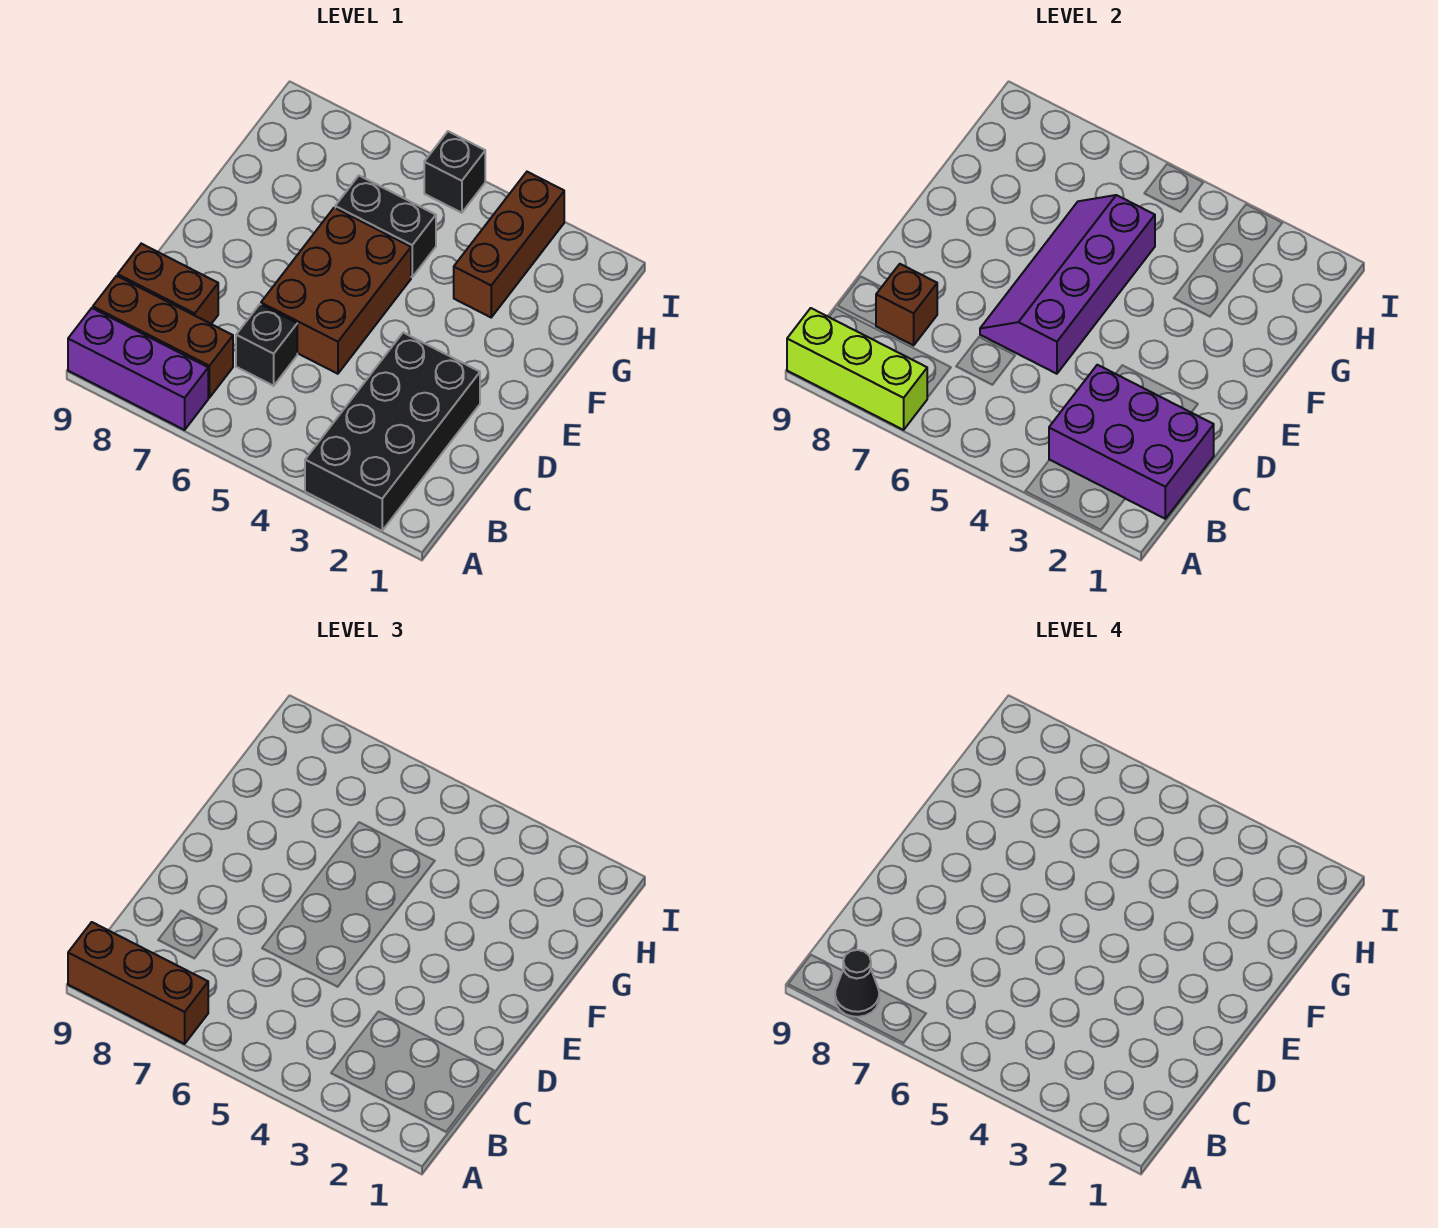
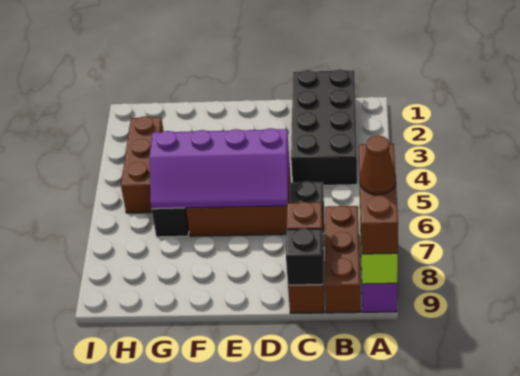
black 2x4 brick [305,333,480,531] -> black 2x4 brick turned to [291,69,357,185]
black 1x1 cone [835,950,879,1017] -> brown 1x1 cone [360,136,396,195]
purple 2x3 brick [1049,365,1214,519] -> none
brown 1x3 brick [454,172,564,317] -> brown 1x3 brick turned to [121,116,164,213]
black 1x1 brick [424,131,485,213] -> black 1x1 brick moved to [286,229,323,285]

